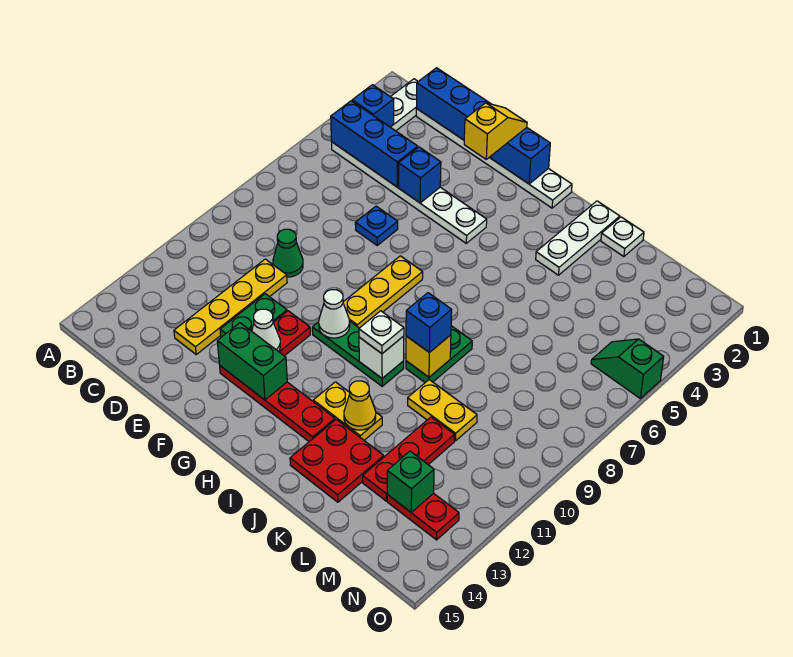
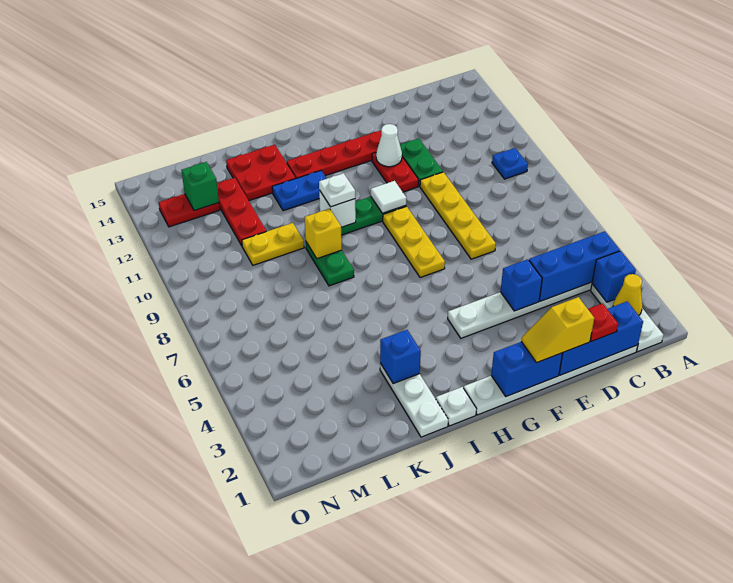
none -> red 1x1 plate [588,303,618,341]
green 1x1 cone [273,229,303,277] -> none
yellow 1x4 plate [174,259,287,354] -> yellow 1x4 plate moved to [420,172,496,259]
blue 1x1 plate [355,206,398,245] -> blue 1x1 plate moved to [492,148,528,179]
yellow 1x2 slope [464,103,527,159] -> yellow 1x2 slope turned to [521,297,594,363]
green 1x2 brick [217,323,287,400] -> none
white 1x1 cone [319,290,350,338] -> white 1x1 tile [371,181,406,213]
yellow 1x2 plate [313,382,382,440] -> blue 1x2 plate [272,171,327,211]
blue 1x1 brick [406,293,452,353] -> blue 1x1 brick moved to [380,330,421,384]
yellow 1x1 cone [344,381,376,430] -> yellow 1x1 cone moved to [613,274,642,315]
white 1x1 plate [601,217,644,257] -> white 1x1 plate moved to [436,387,476,426]
green 1x2 slope [591,339,664,398] -> none

